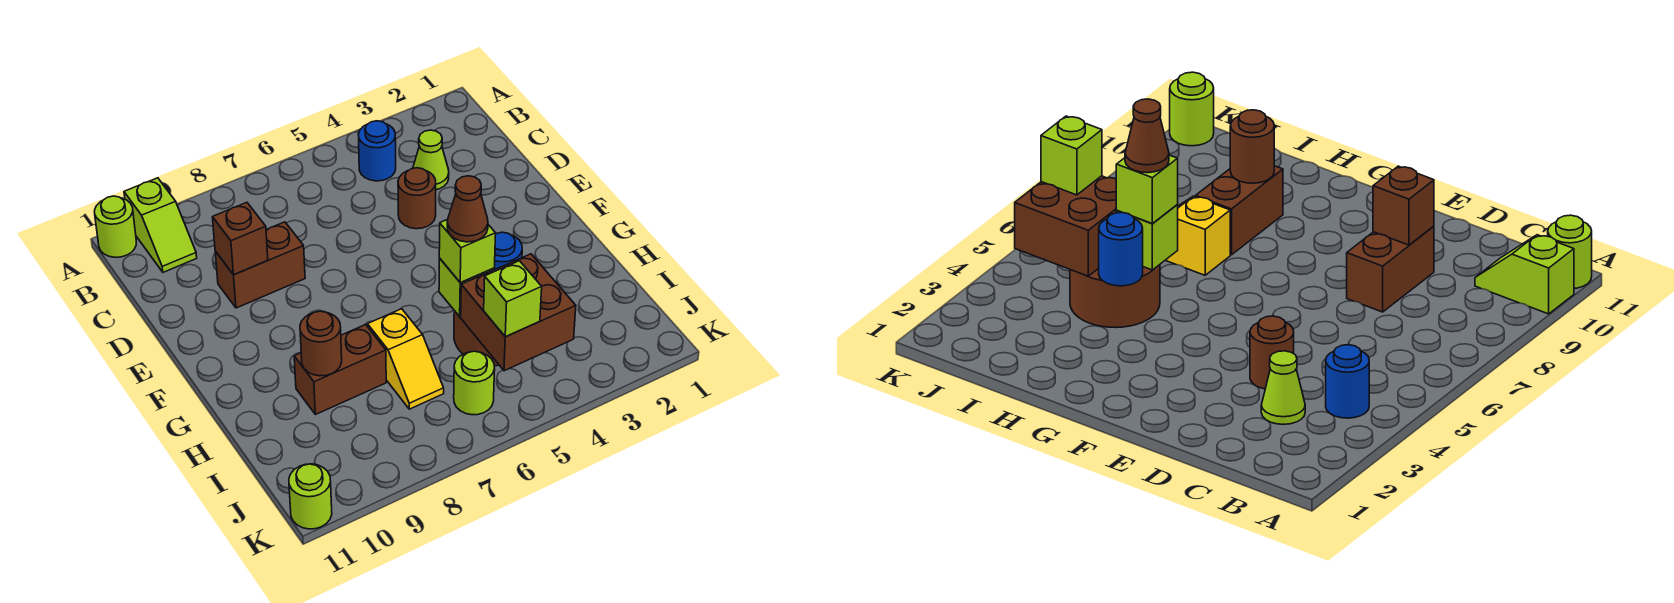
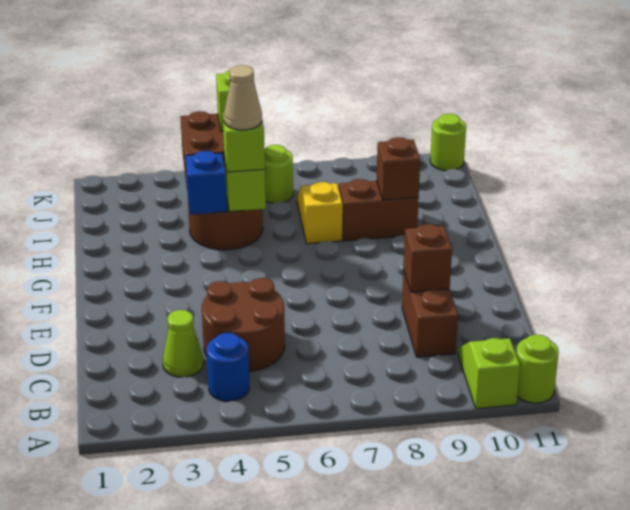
brown 1x1 round brick [398,168,436,229] -> brown 2x2 round brick [202,278,285,372]
brown 1x2 brick [215,222,305,308] -> brown 1x2 brick turned to [402,270,458,357]
blue 1x1 round brick [494,232,522,270] -> blue 1x1 brick [185,151,227,214]
brown 1x1 cone [447,176,488,242] -> tan 1x1 cone [224,65,262,130]
brown 1x1 round brick [300,311,342,376] -> brown 1x1 brick [377,137,420,200]

